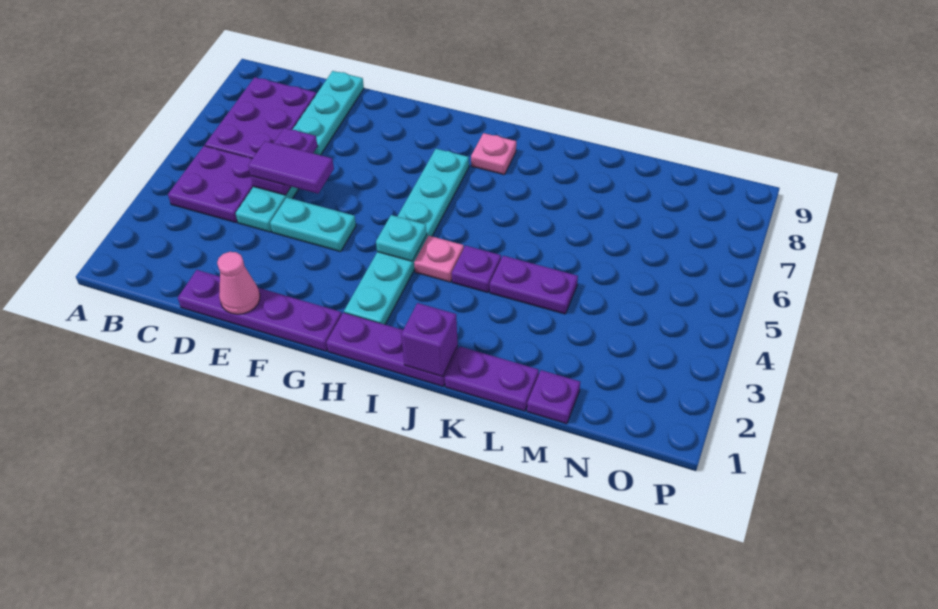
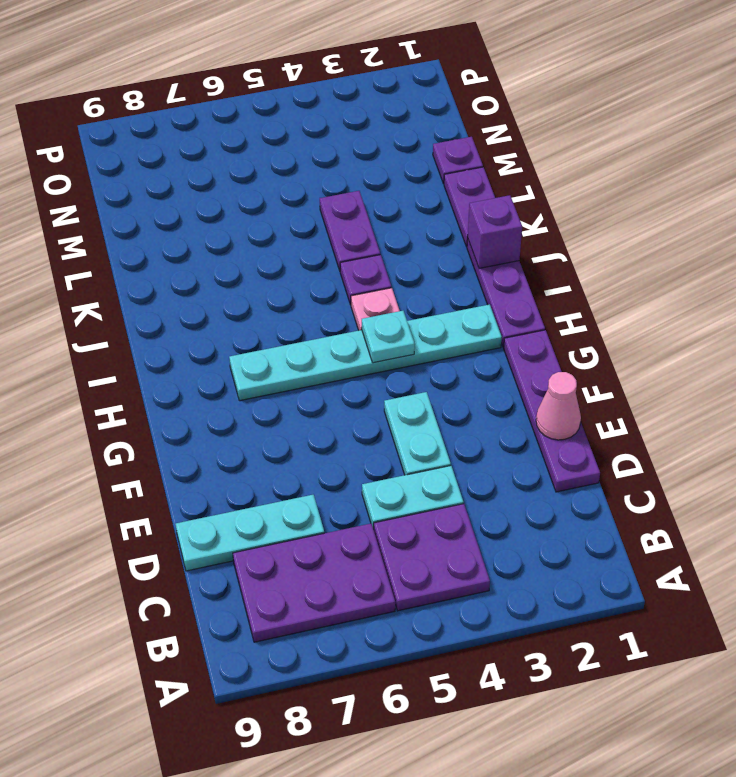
purple 1x2 plate [251,128,318,195] -> none
purple 1x2 tile [248,141,334,194] -> none
pink 1x1 plate [471,133,516,175] -> none

